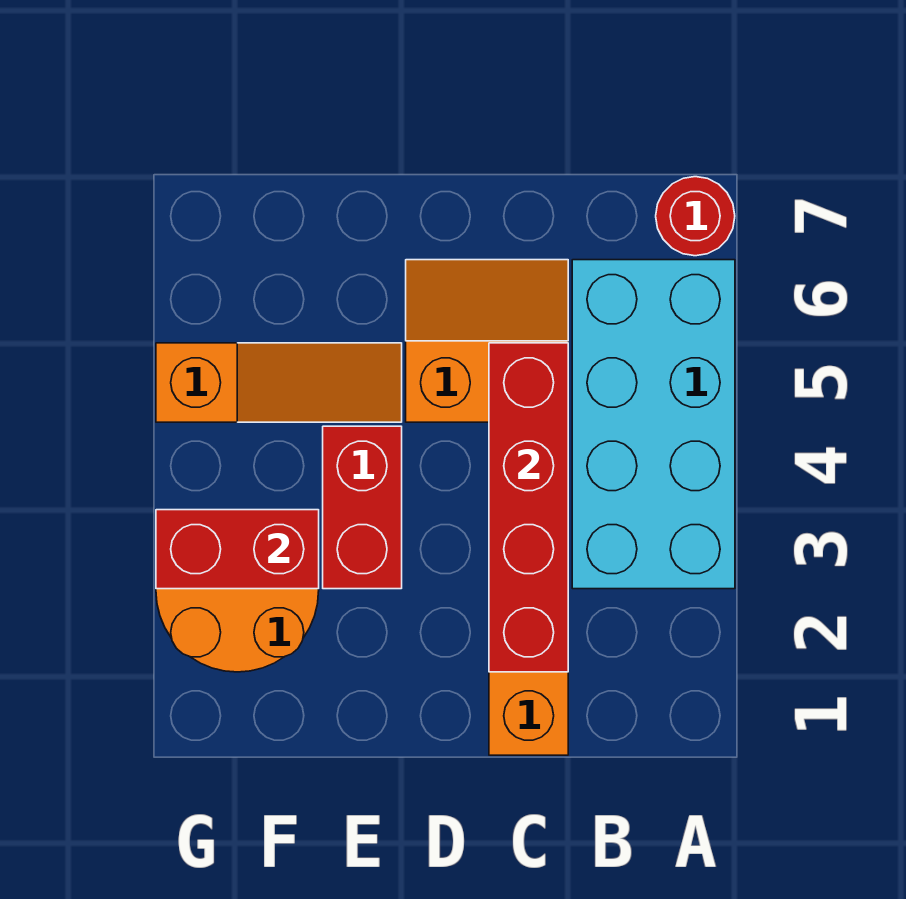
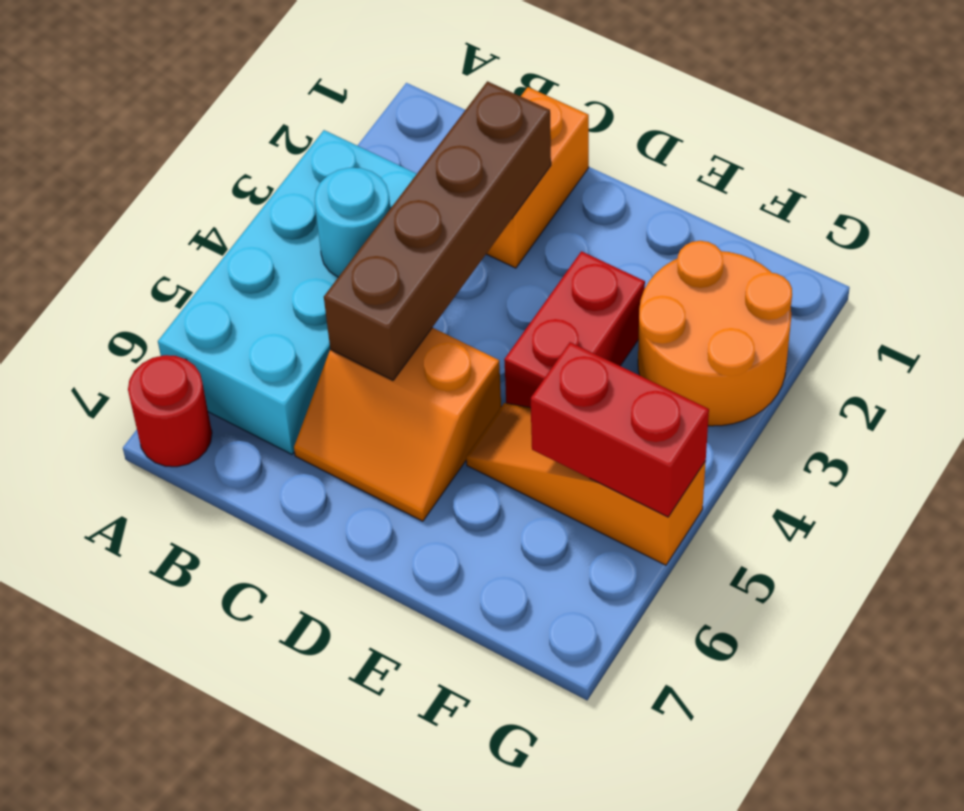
none -> cyan 1x1 round brick [315,168,390,277]
red 1x4 brick [489,343,568,672] -> brown 1x4 brick [324,81,551,380]
red 1x2 brick [156,510,319,589] -> red 1x2 brick moved to [531,342,709,517]

